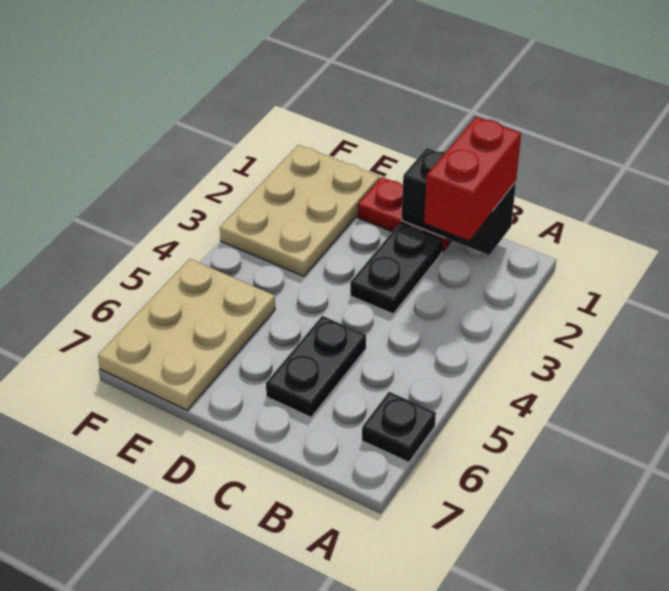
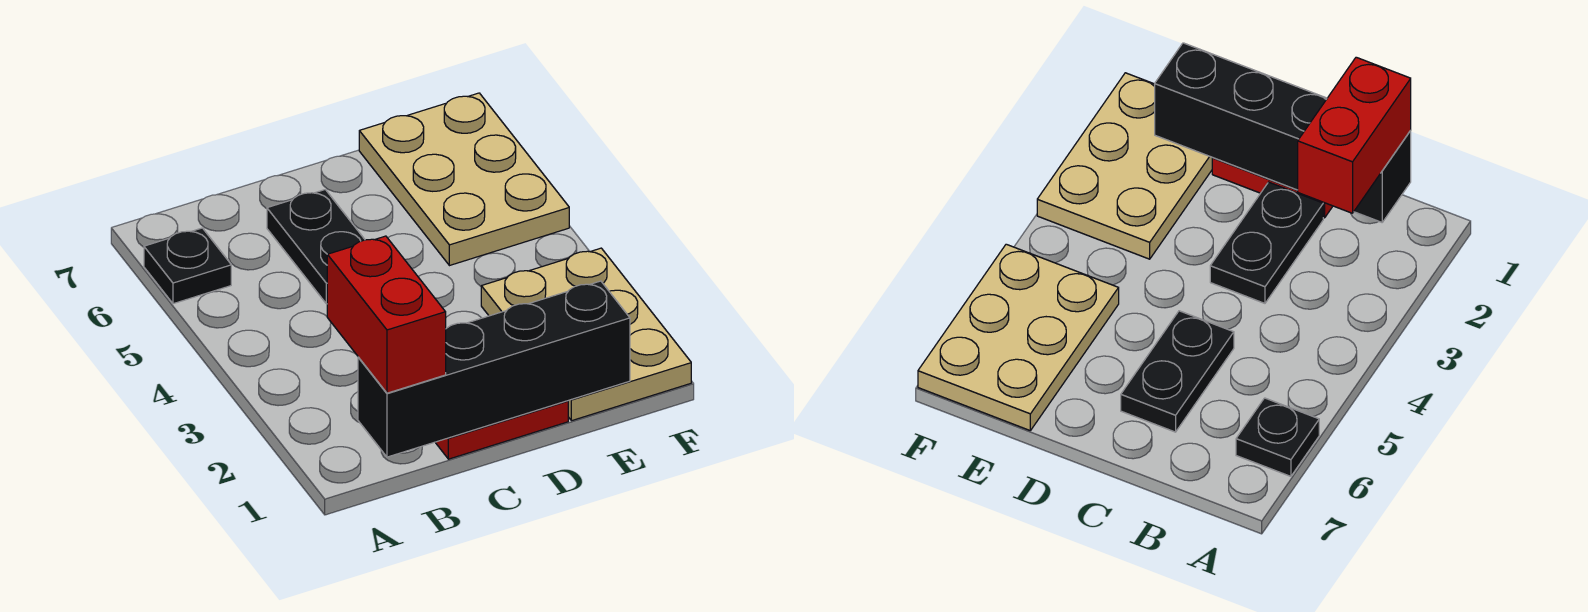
black 1x2 brick [402,148,516,255] -> black 1x4 brick [358,281,630,457]

